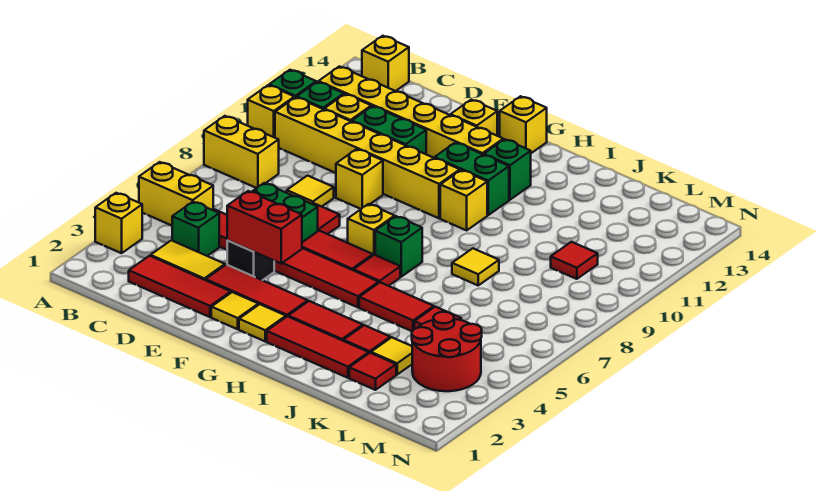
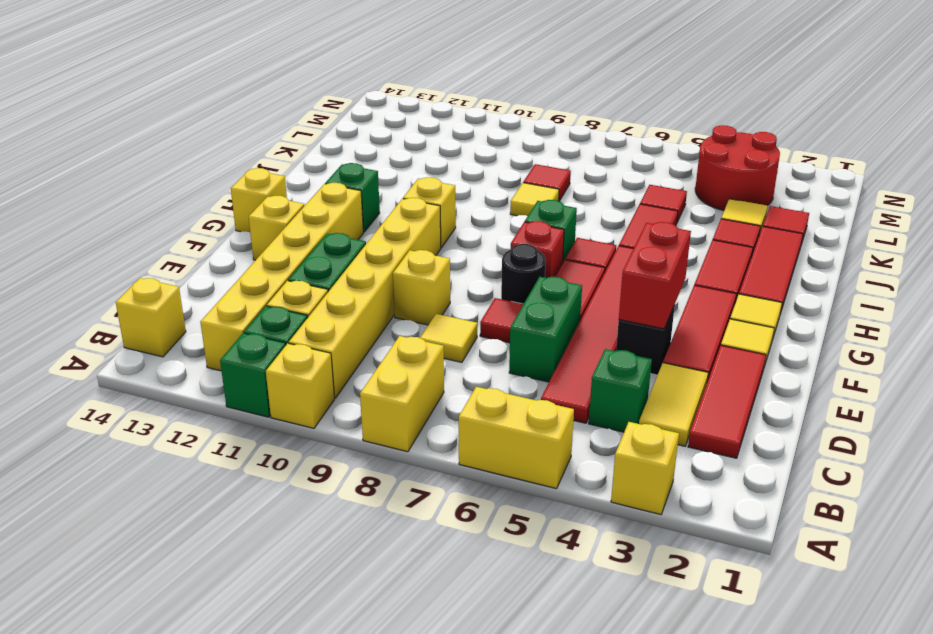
yellow 1x2 brick [139,162,213,226] -> yellow 1x2 brick turned to [459,387,574,489]
none -> black 1x1 round brick [501,244,546,304]
yellow 1x1 brick [348,204,395,255] -> red 1x1 brick [511,221,564,278]
green 1x2 brick [435,142,509,215] -> none
red 1x1 tile [551,242,598,279] -> red 1x1 tile moved to [523,164,571,201]

